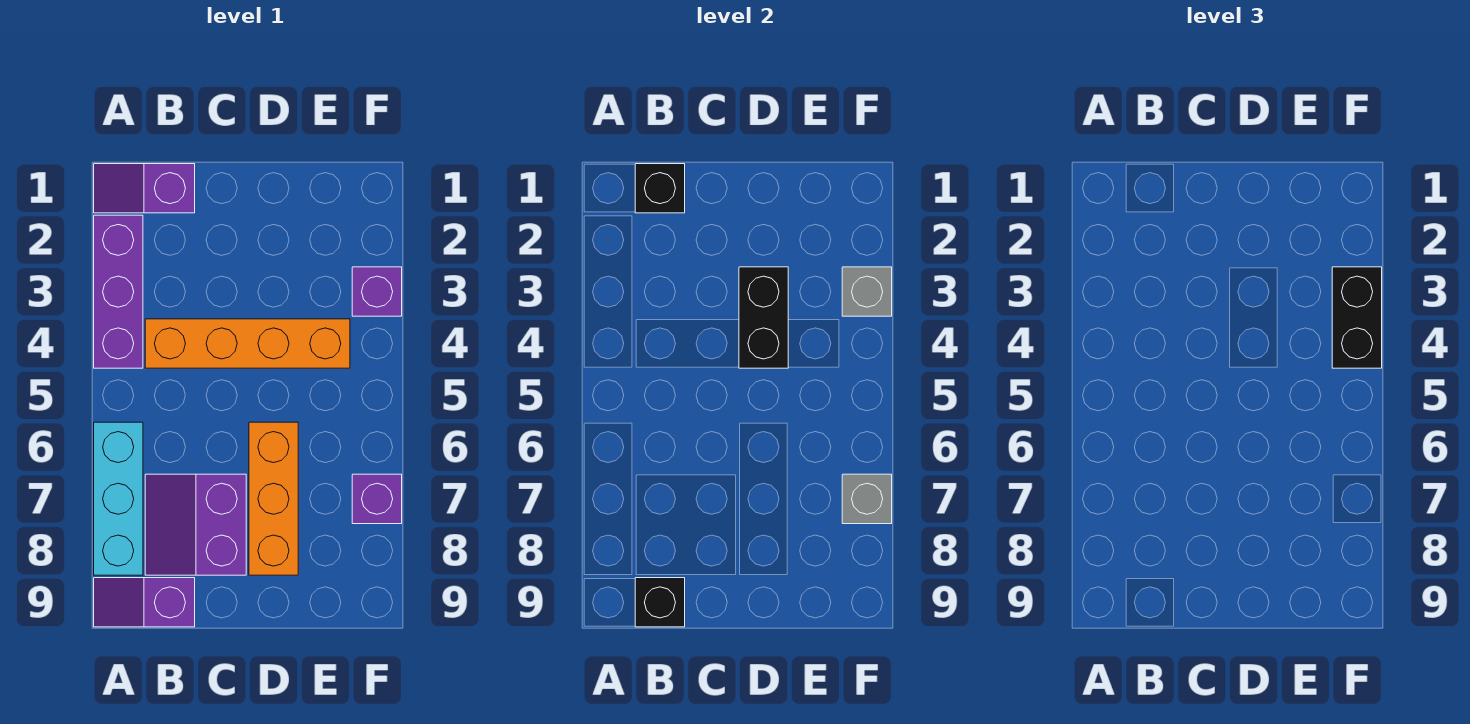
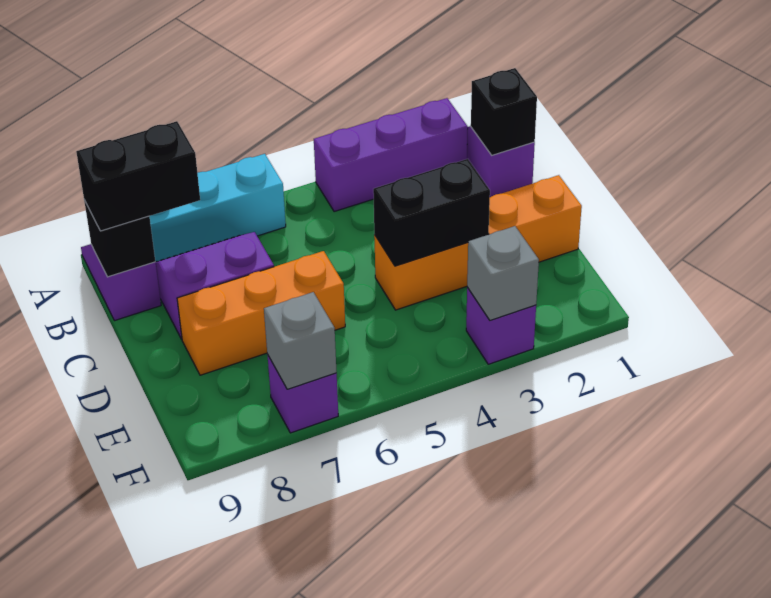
orange 1x4 brick [145,319,350,368] -> orange 1x4 brick turned to [374,175,582,310]
black 1x2 brick [1332,267,1382,368] -> black 1x2 brick moved to [76,121,200,231]

